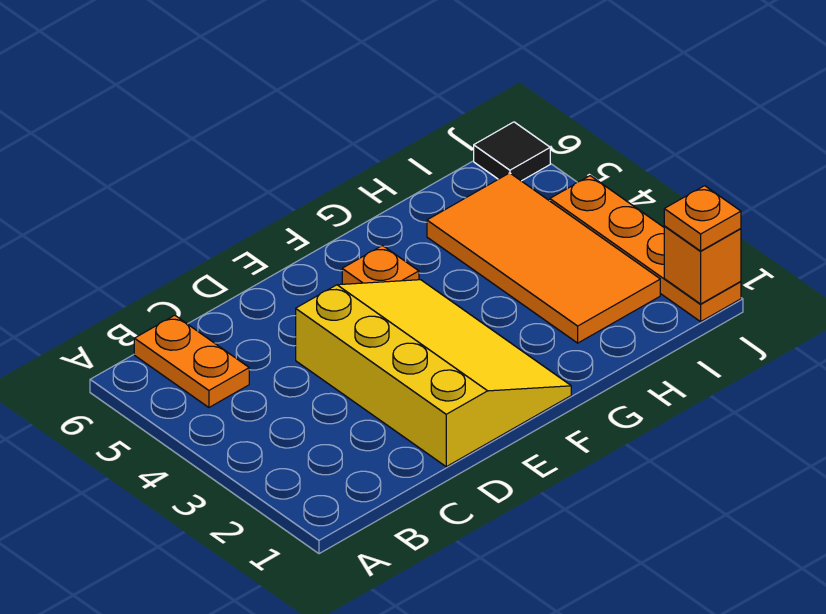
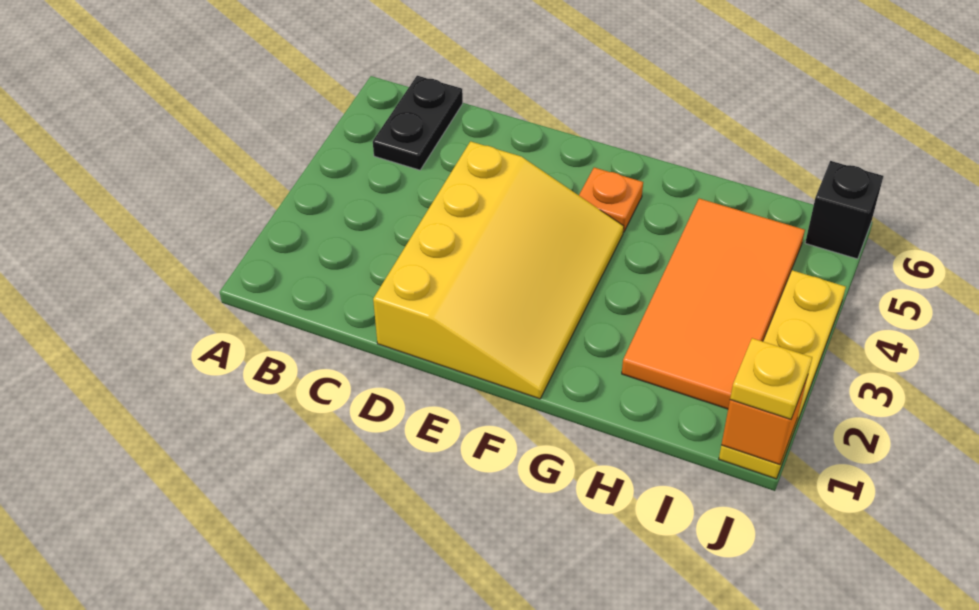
orange 1x2 plate [134,315,249,407] -> black 1x2 plate [373,76,463,170]
orange 1x4 plate [550,176,741,322] -> yellow 1x4 plate [719,270,846,479]
orange 1x1 plate [664,186,741,251] -> yellow 1x1 plate [730,338,812,419]
black 1x1 tile [474,122,550,181] -> black 1x1 brick [805,161,883,259]

